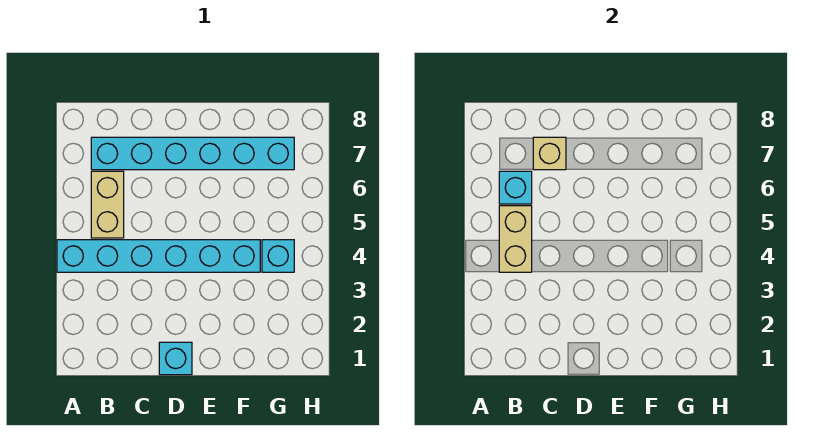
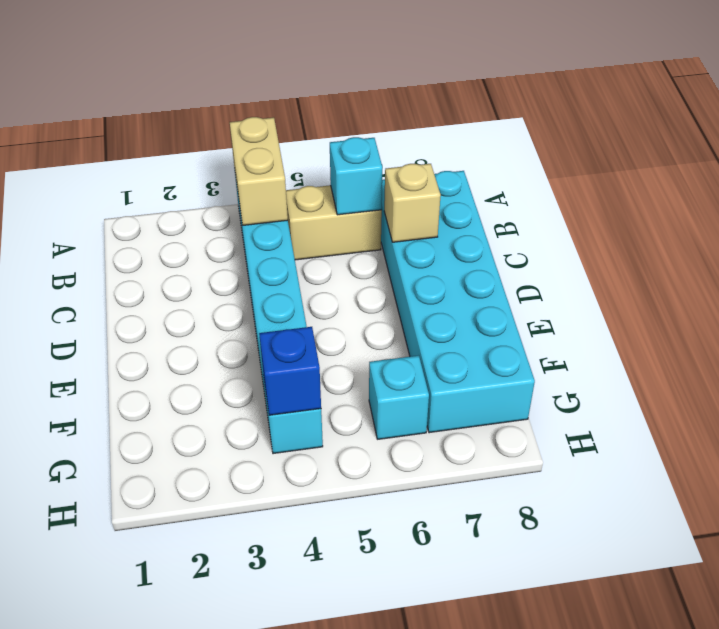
tan 1x2 brick [499,206,532,272] -> tan 1x2 brick turned to [230,117,288,225]
cyan 1x6 brick [91,137,294,170] -> cyan 2x6 brick [381,171,535,433]
cyan 1x1 brick [159,342,192,375] -> cyan 1x1 brick moved to [369,356,429,439]
none -> blue 1x1 brick [259,327,321,415]

